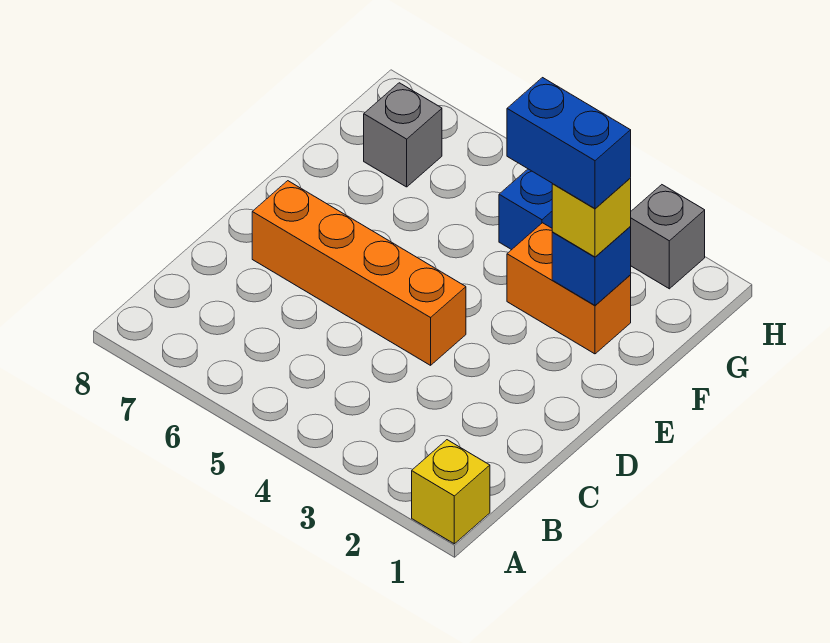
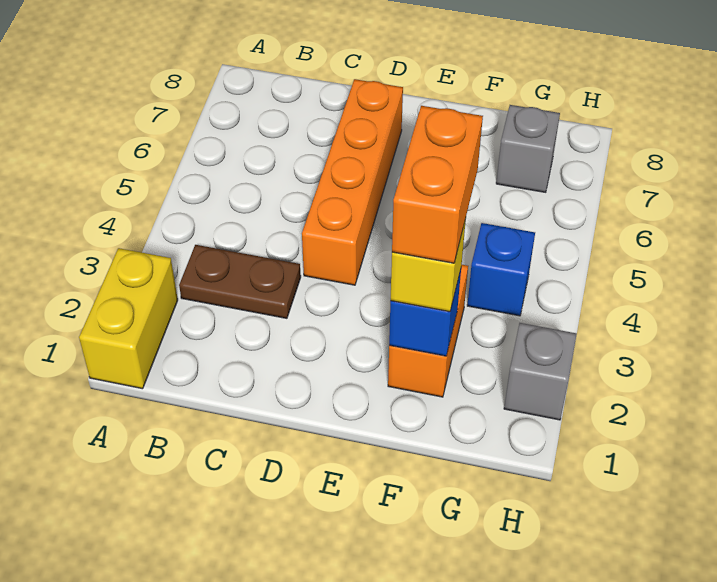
yellow 1x1 brick [412,440,490,544] -> yellow 1x2 brick [79,248,178,389]
none -> brown 1x2 plate [179,245,301,318]
blue 1x2 brick [507,78,631,208] -> orange 1x2 brick [392,106,483,263]

